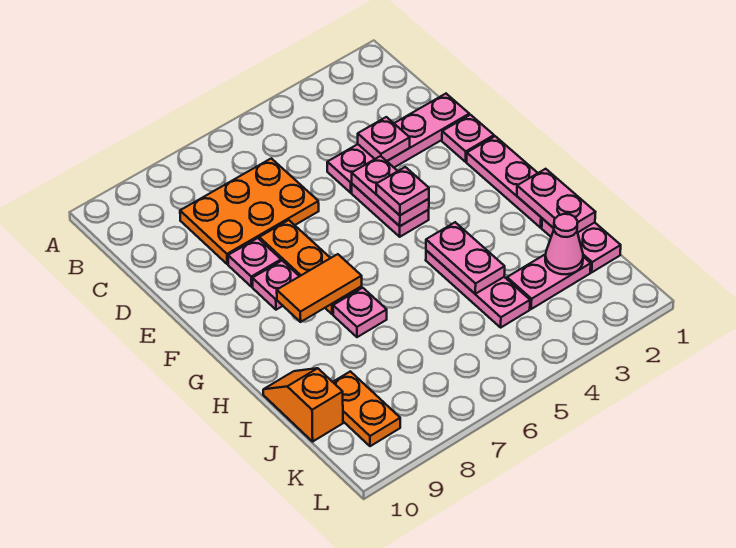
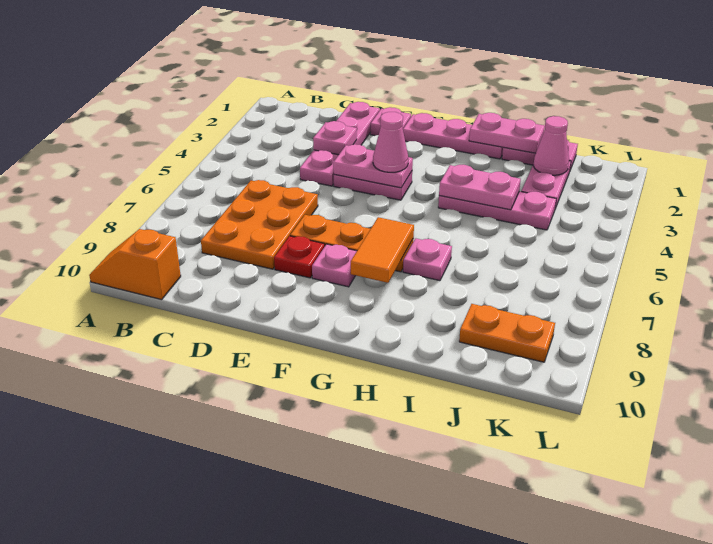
pink 1x1 plate [228,238,281,287] -> red 1x1 plate [274,236,325,278]
pink 1x1 plate [376,167,429,215] -> pink 1x1 cone [373,112,408,172]
orange 1x2 slope [263,368,343,441] -> orange 1x2 slope moved to [89,229,181,300]

